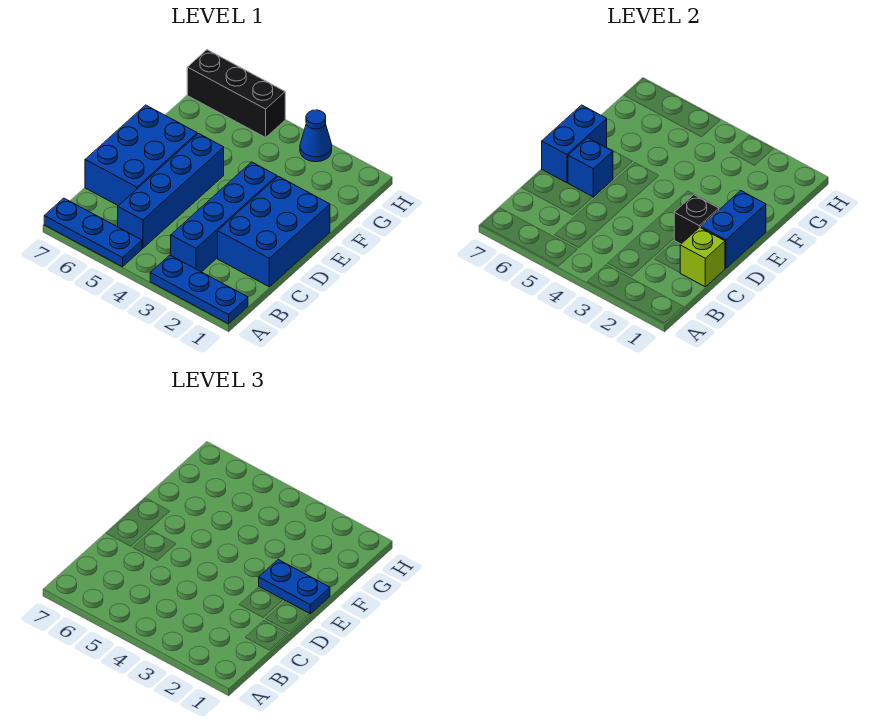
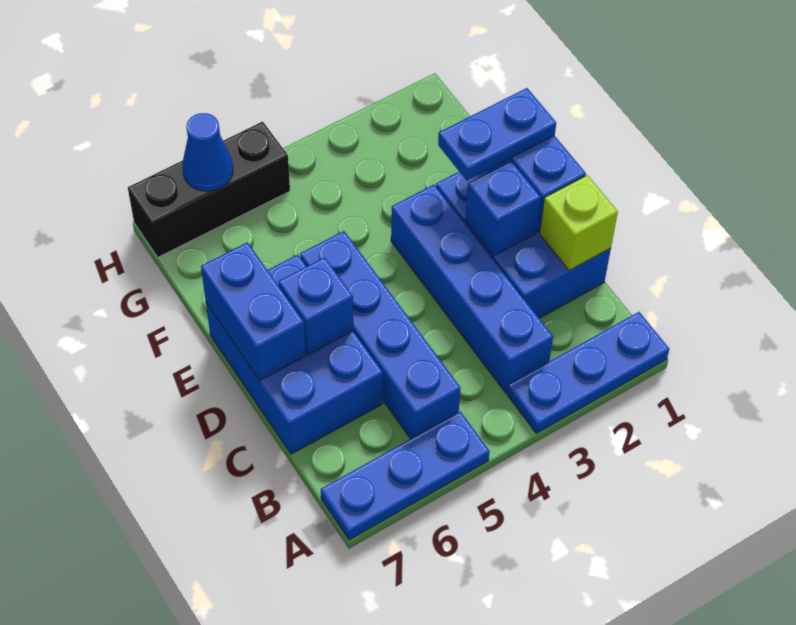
black 1x1 brick [674,195,719,244] -> blue 1x1 brick [465,161,541,256]
blue 1x1 cone [300,110,332,162] -> blue 1x1 cone moved to [182,113,233,191]

